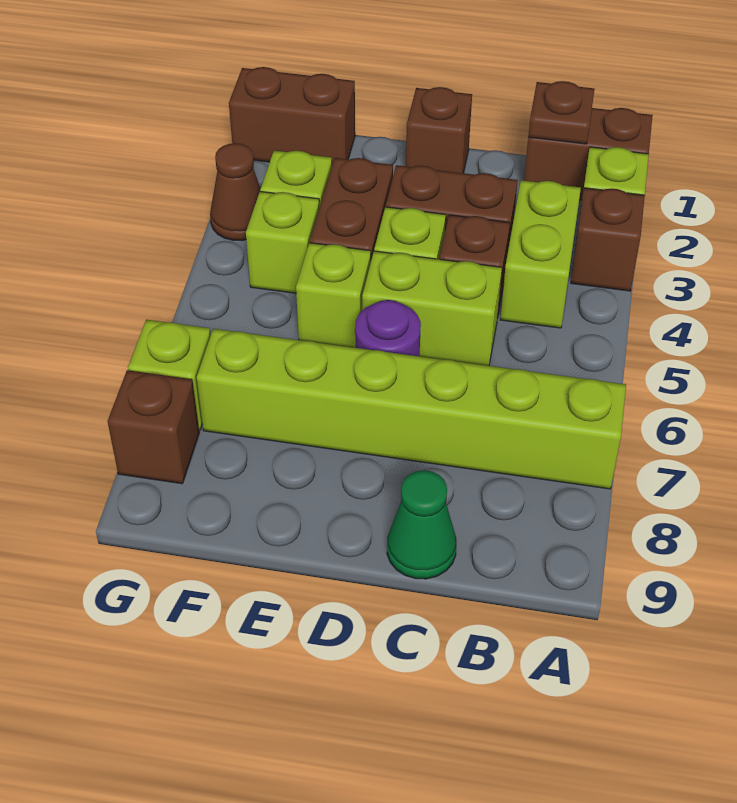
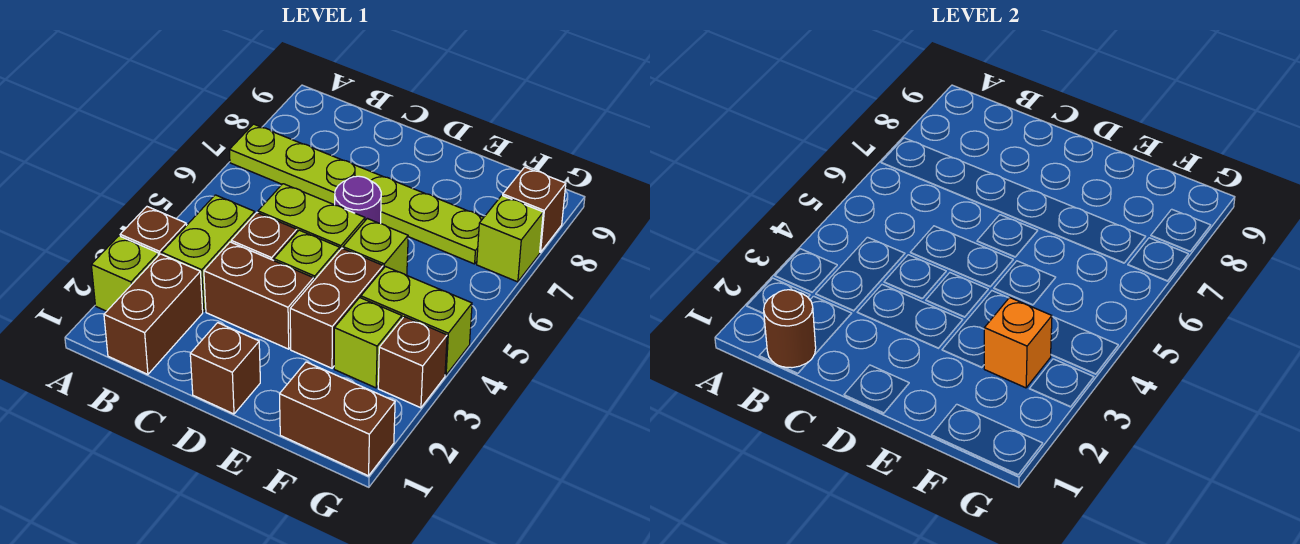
brown 1x2 brick [524,108,653,200] -> brown 1x2 brick turned to [104,254,203,374]
lime 1x6 brick [197,329,626,489] -> lime 1x6 plate [229,124,484,264]
brown 1x1 plate [528,81,594,144] -> brown 1x1 round brick [764,290,816,368]
green 1x1 cone [387,470,456,579] -> none
none -> orange 1x1 brick [984,297,1052,388]
lime 1x1 brick [246,191,319,293] -> lime 1x2 brick [361,267,472,375]
brown 1x1 cone [210,143,261,241] -> brown 1x1 brick [378,317,447,408]

